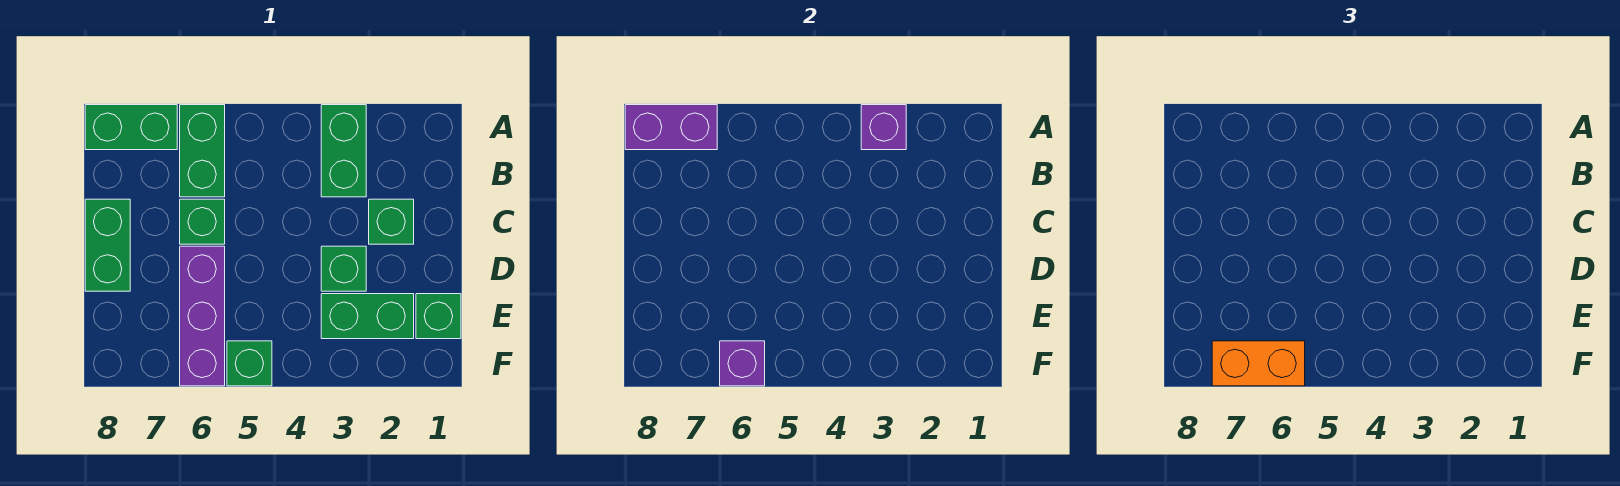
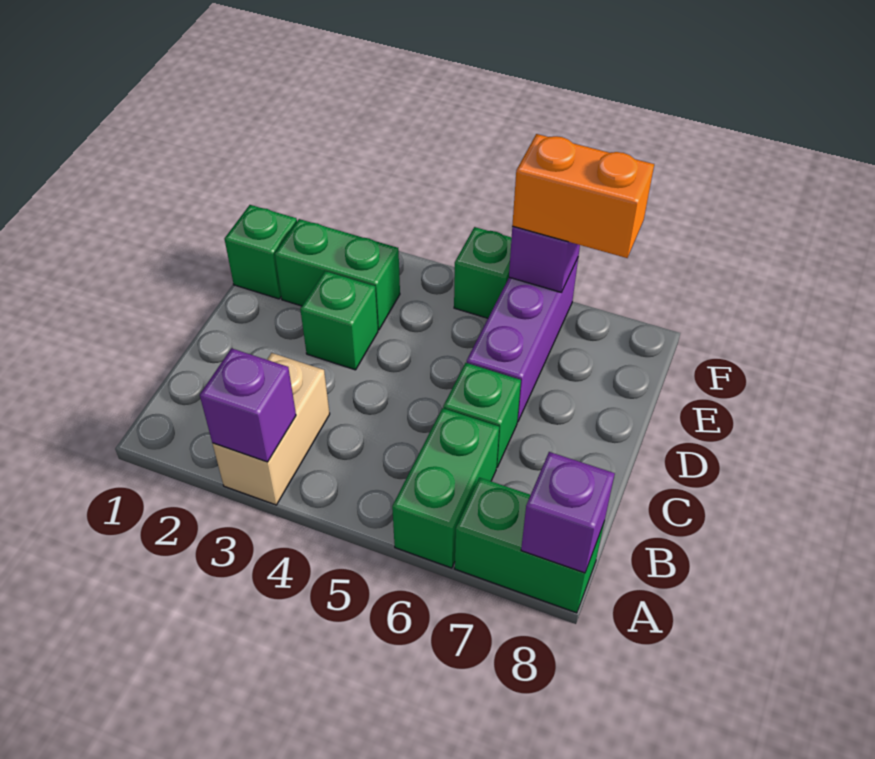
green 1x2 brick [321,105,366,197] -> tan 1x2 brick [213,353,330,505]
purple 1x2 brick [625,105,717,150] -> purple 1x1 brick [521,452,615,573]
green 1x1 brick [369,199,414,244] -> none
green 1x2 brick [85,199,130,291] -> none

